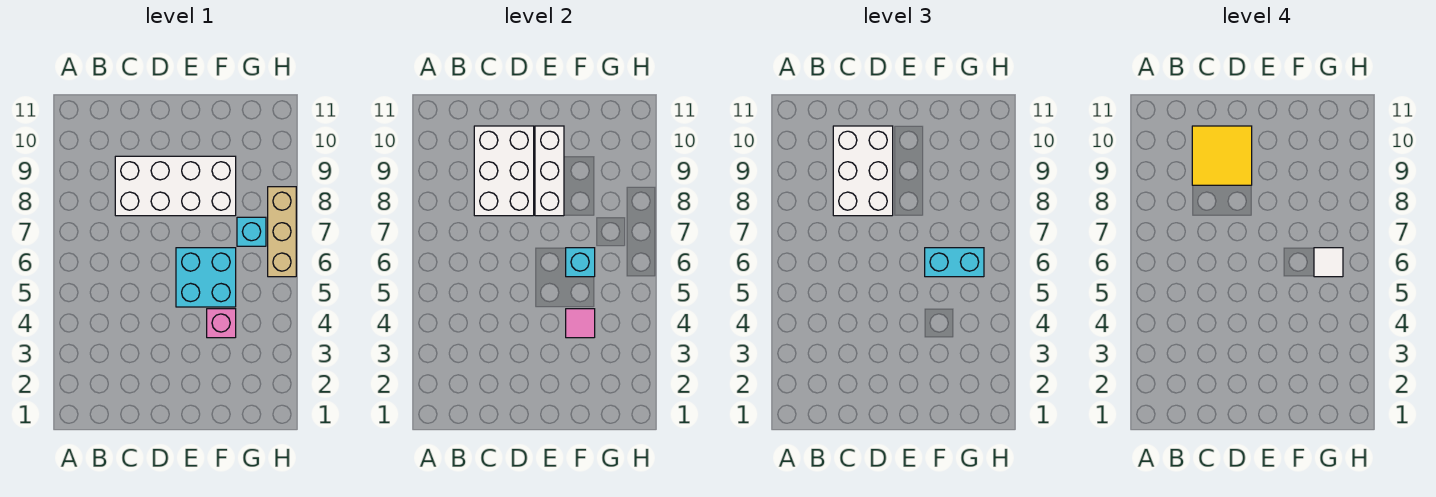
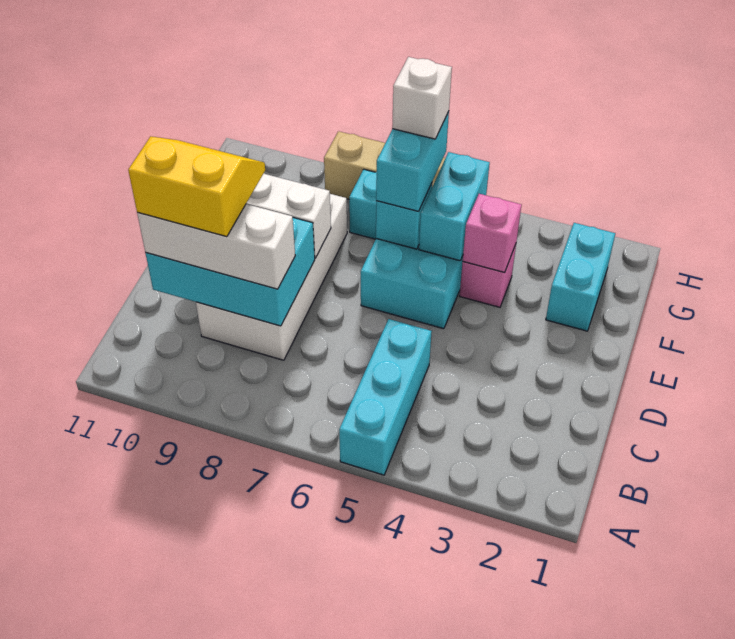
none -> cyan 1x3 brick [339,319,432,475]
white 2x3 brick [474,126,534,216] -> cyan 2x3 brick [146,218,315,326]
white 2x3 brick [833,126,893,216] -> white 1x3 brick [137,204,295,289]
yellow 2x2 tile [1192,126,1252,185] -> yellow 2x2 slope [128,136,265,237]
none -> cyan 1x2 brick [546,223,615,331]
pink 1x1 tile [566,309,595,338] -> pink 1x1 brick [463,194,521,273]
none -> cyan 1x2 brick [419,152,490,261]
white 1x1 tile [1314,248,1343,277] -> white 1x1 brick [392,57,452,139]

